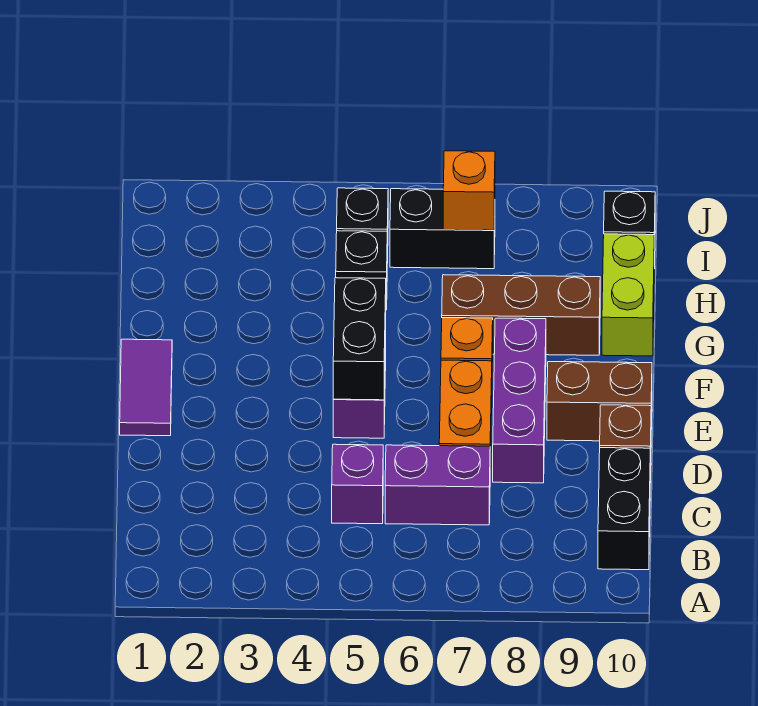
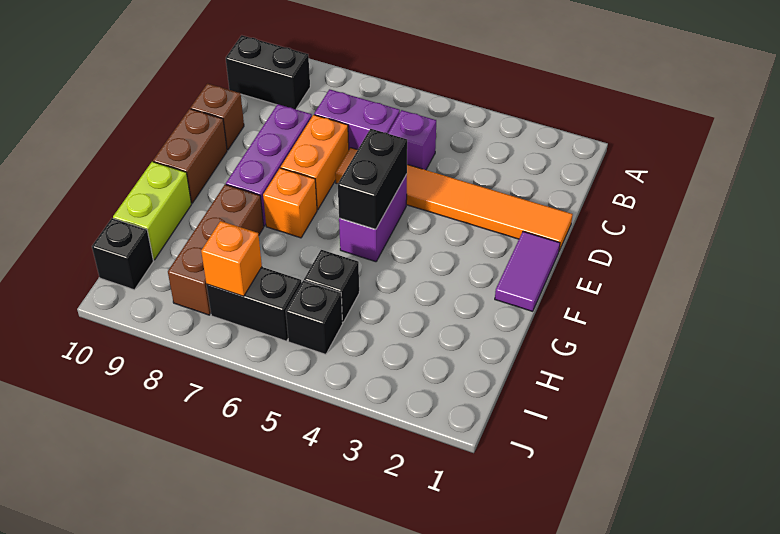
black 1x2 brick [598,448,650,570] -> black 1x2 brick turned to [226,35,310,109]
none -> orange 1x6 tile [335,148,573,251]
brown 1x2 brick [547,362,652,441] -> brown 1x2 brick turned to [153,109,227,203]
brown 1x3 brick [442,275,600,355] -> brown 1x3 brick turned to [168,184,264,315]

